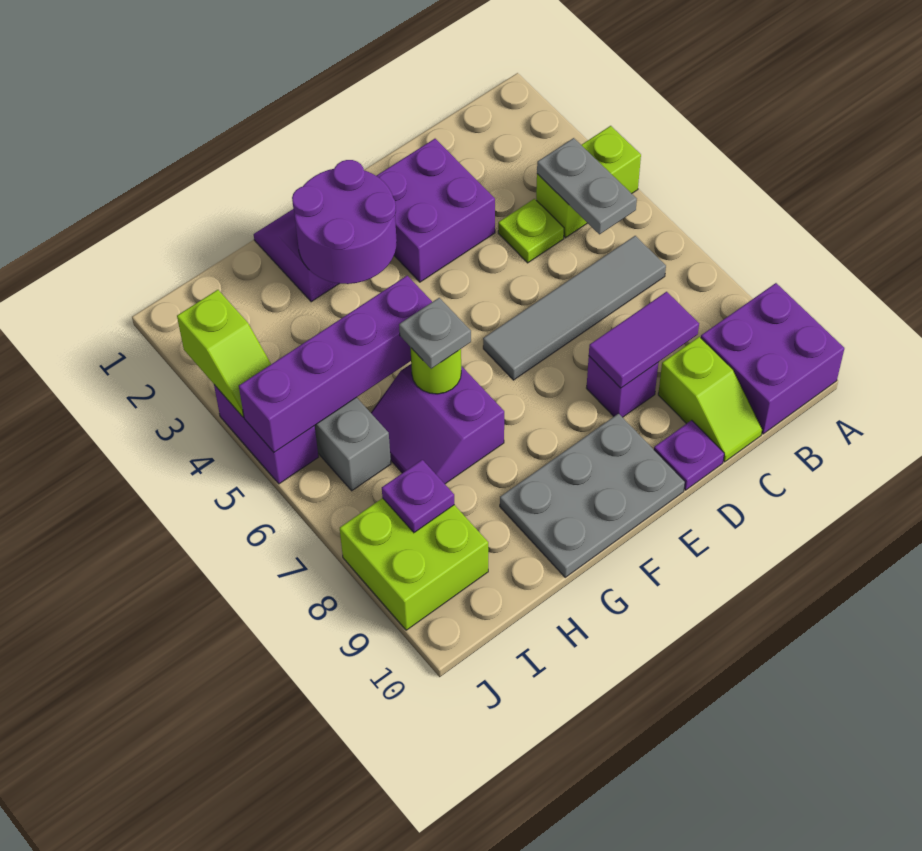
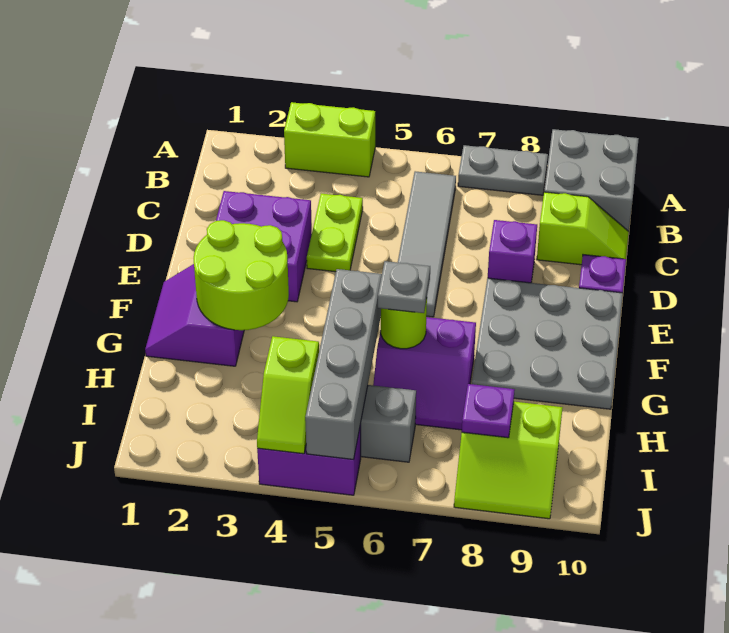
lime 1x2 brick [536,126,641,238] -> lime 1x2 brick turned to [284,102,375,177]
purple 2x2 brick [701,283,844,434] -> grey 2x2 brick [544,129,639,231]
grey 1x2 plate [537,138,637,234] -> grey 1x2 plate moved to [458,145,548,195]
lime 1x1 plate [498,199,564,263] -> lime 1x2 plate [307,194,363,272]
purple 1x2 tile [589,292,699,388] -> none
grey 2x3 plate [500,413,685,577] -> grey 3x3 plate [472,278,623,409]
purple 2x2 round brick [292,160,397,284] -> lime 2x2 round brick [194,220,289,330]
purple 1x4 brick [239,276,432,452] -> grey 1x4 brick [305,269,382,460]
lime 2x2 brick [340,498,488,630] -> lime 2x2 slope [454,402,563,519]
lime 1x2 slope [177,290,271,417] -> lime 1x2 slope turned to [257,336,319,454]

